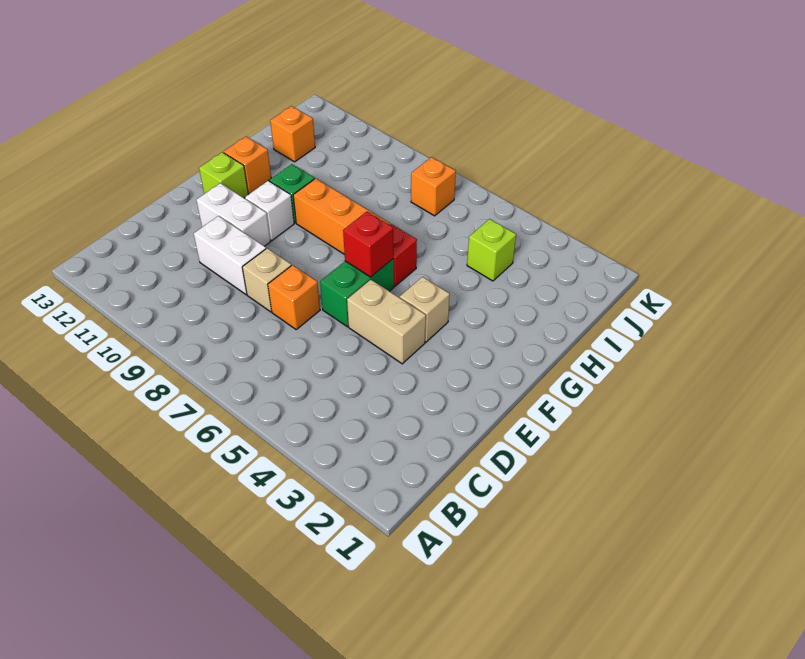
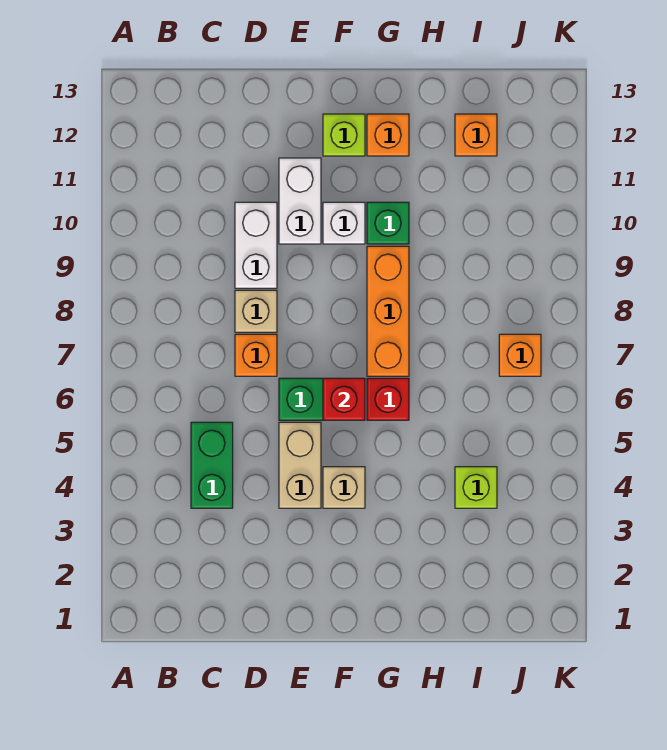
none -> green 1x2 brick [191,422,233,508]

